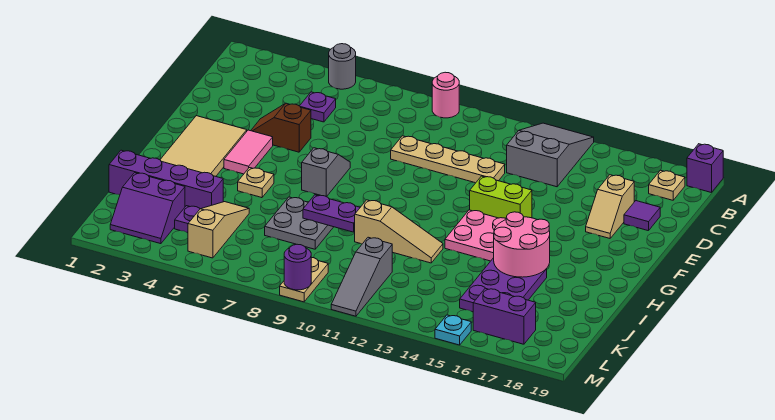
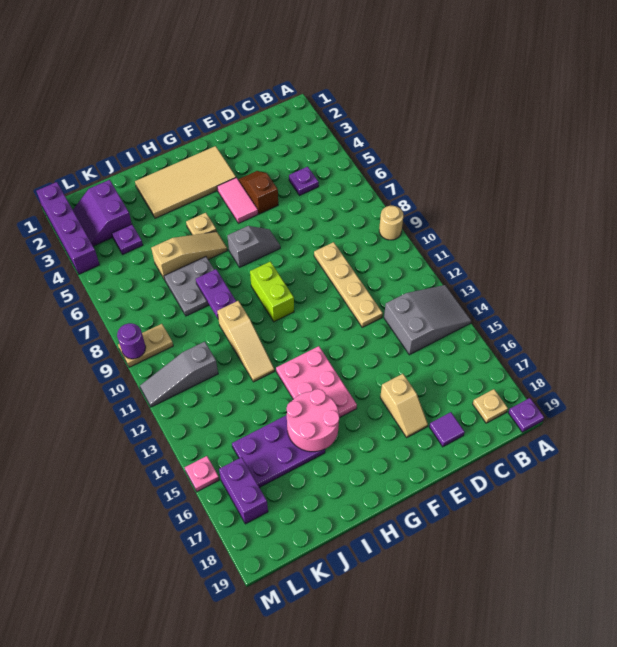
grey 1x1 round brick [329,44,356,89] -> none
pink 1x1 round brick [432,72,459,118] -> tan 1x1 round brick [379,206,404,240]
purple 1x1 brick [687,144,723,193] -> purple 1x1 plate [508,398,544,432]
tan 1x2 slope [586,175,634,238] -> tan 1x2 slope turned to [380,374,428,437]
pink 1x2 tile [224,130,273,174] -> pink 1x2 tile turned to [217,178,258,223]
lime 1x2 brick [470,176,532,218] -> lime 1x2 brick moved to [250,262,294,322]
purple 1x4 brick [109,150,223,209] -> purple 1x4 brick moved to [37,182,100,274]
tan 1x3 slope [188,202,249,258] -> tan 1x3 slope moved to [151,232,227,278]
cyan 1x1 plate [435,315,471,345] -> pink 1x1 plate [185,456,219,492]

